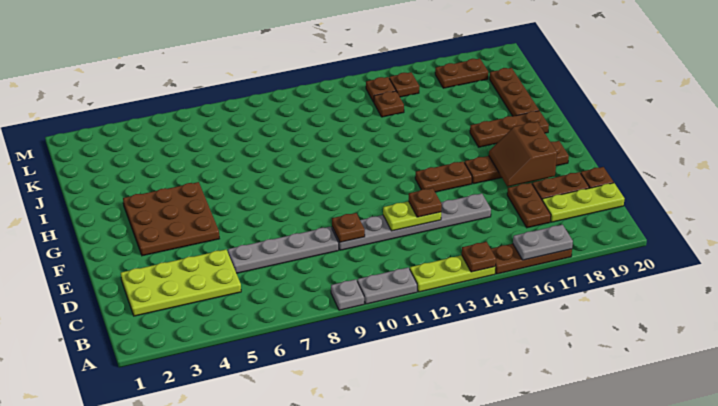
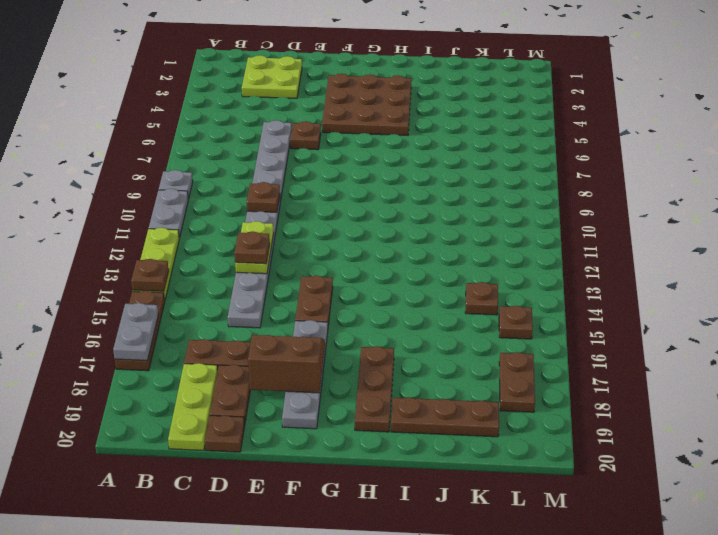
lime 2x4 plate [121,250,241,316] -> lime 2x2 plate [242,55,302,98]
brown 1x4 plate [464,141,569,184] -> grey 1x4 plate [282,320,328,429]
brown 1x1 plate [366,77,396,102] -> brown 1x1 plate moved to [290,121,321,150]

